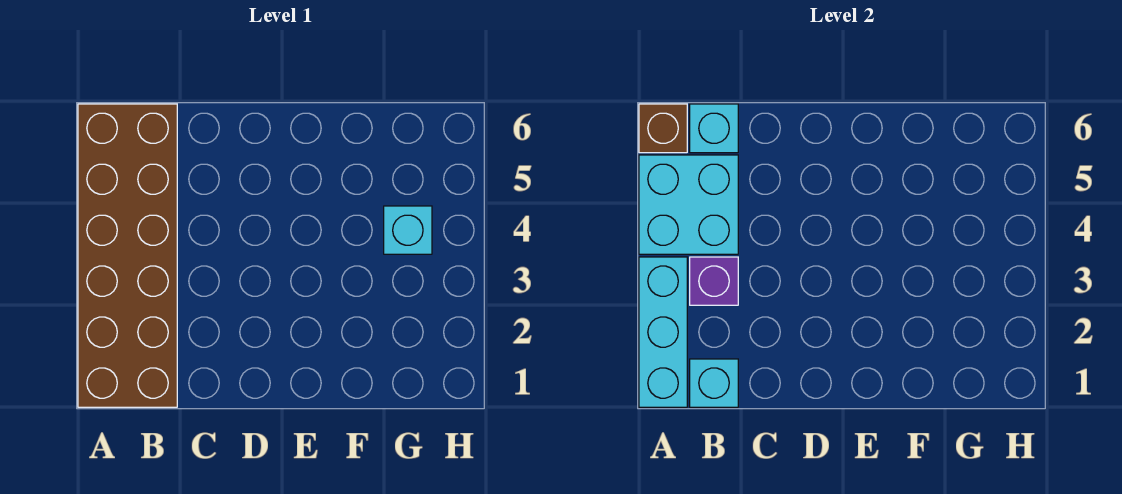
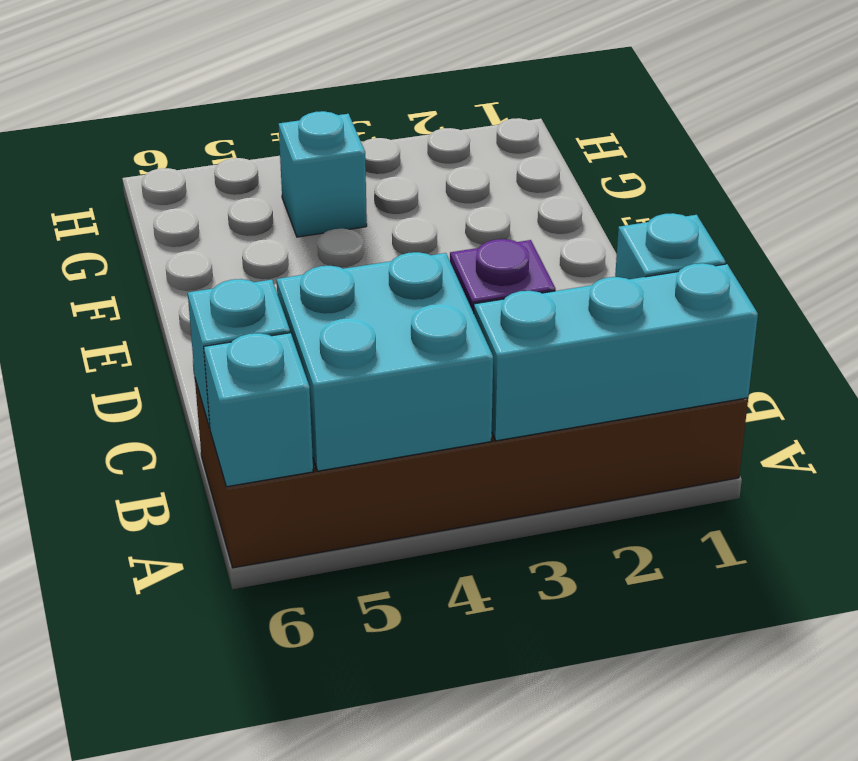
brown 1x1 brick [639,104,687,153] -> cyan 1x1 brick [204,333,313,487]

